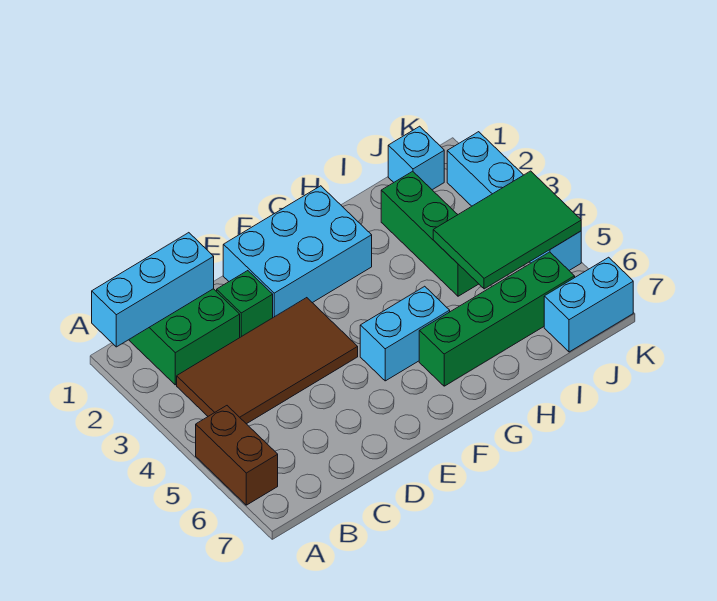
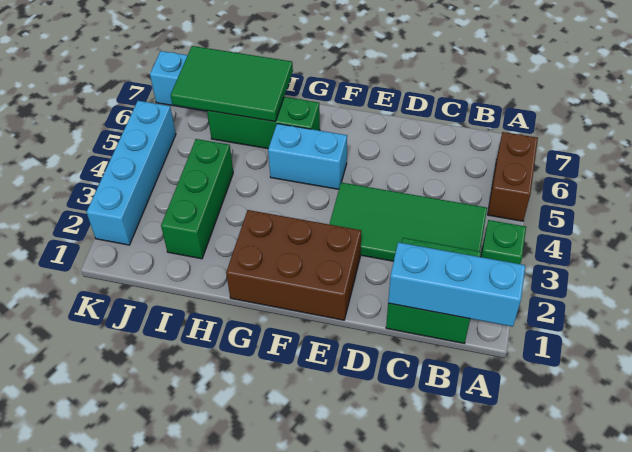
brown 2x4 tile [177,298,358,424] -> green 2x4 tile [329,182,487,261]
green 1x1 brick [217,271,273,337] -> green 1x1 brick moved to [481,220,526,264]
cyan 2x3 brick [223,186,372,317] -> brown 2x3 brick [226,210,361,320]
green 1x4 brick [419,252,575,386] -> green 1x3 brick [207,97,320,149]
green 2x3 tile [433,171,581,289] -> green 2x3 tile moved to [171,46,293,122]
cyan 1x1 brick [388,126,444,190] -> none

